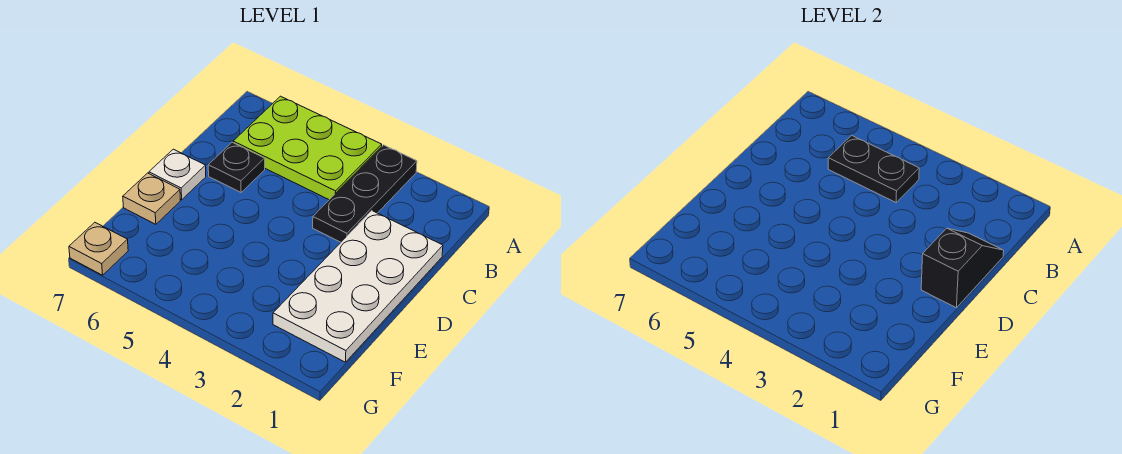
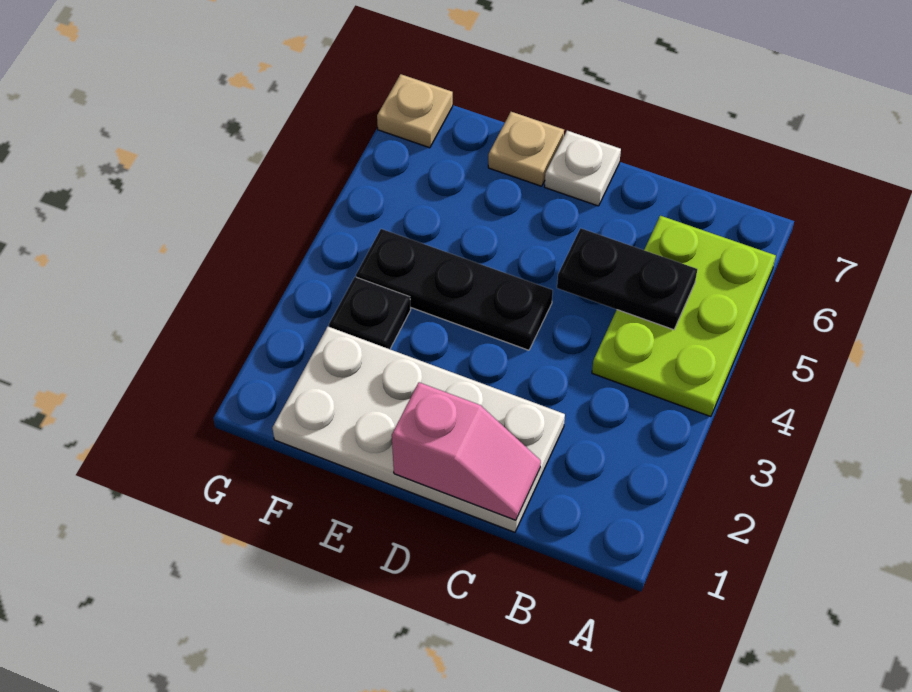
black 1x3 plate [313,145,417,242] -> black 1x3 plate moved to [356,229,553,350]
black 1x2 plate [828,135,919,202] -> black 1x2 plate turned to [557,228,697,330]
black 1x2 slope [921,228,1004,308] -> pink 1x2 slope [392,382,541,520]
black 1x1 plate [208,142,265,192] -> black 1x1 plate moved to [329,277,411,349]

